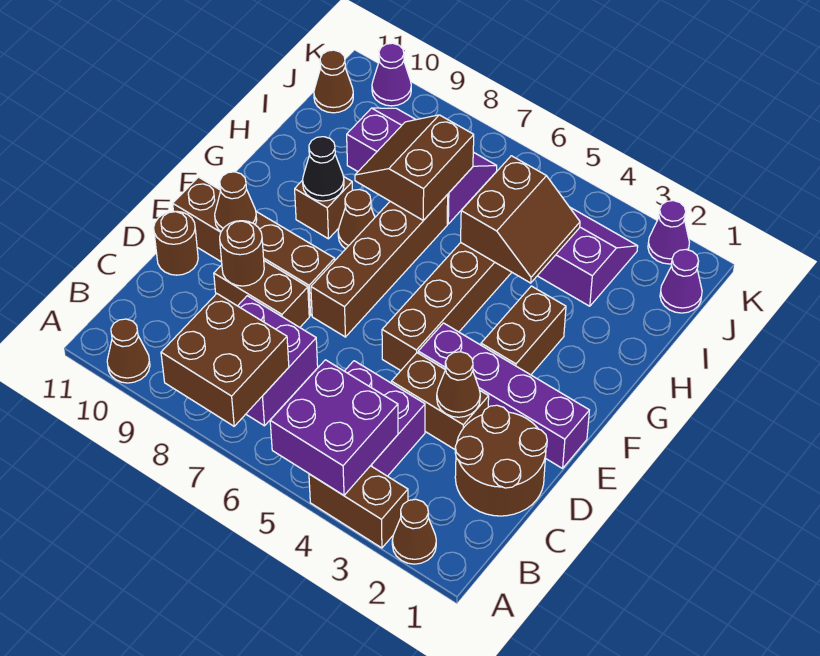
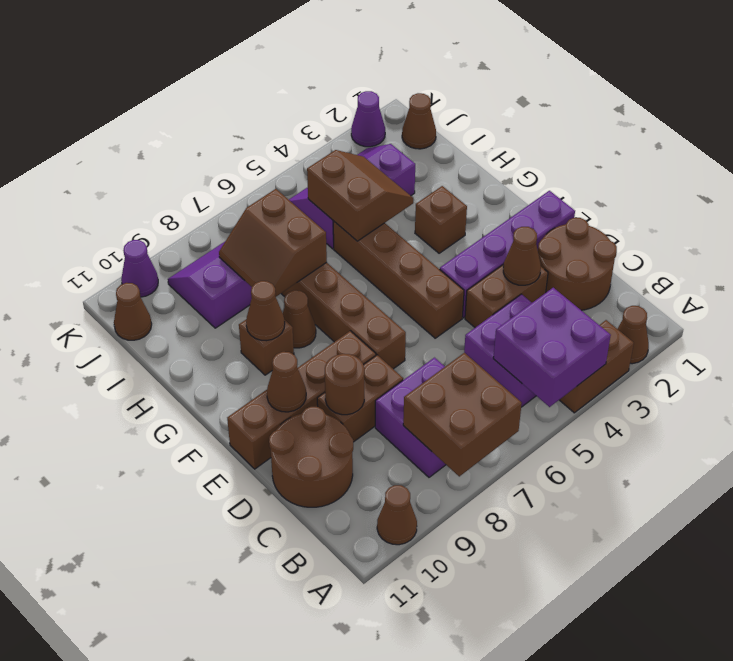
brown 1x1 round brick [154,211,198,275] -> brown 2x2 round brick [269,407,353,507]
brown 1x2 brick [481,286,566,375] -> brown 1x1 brick [415,186,467,253]
black 1x1 cone [303,137,344,201] -> brown 1x1 cone [246,281,285,341]
purple 1x1 cone [660,250,702,313] -> brown 1x1 cone [402,93,436,149]

